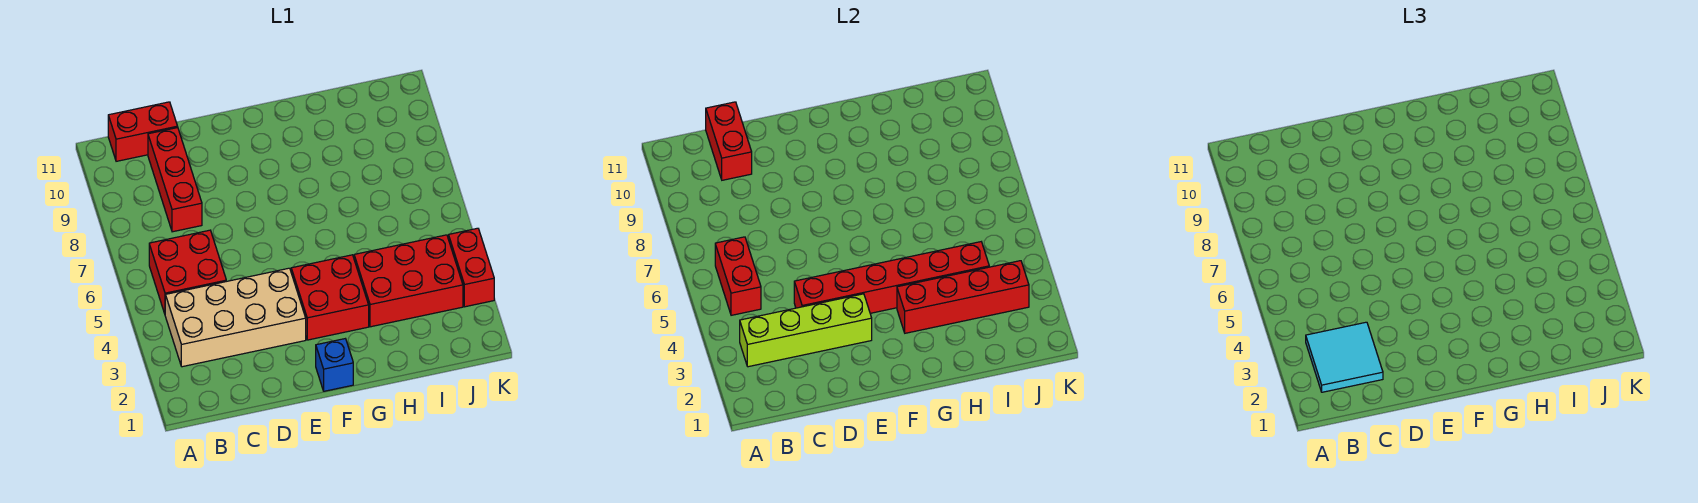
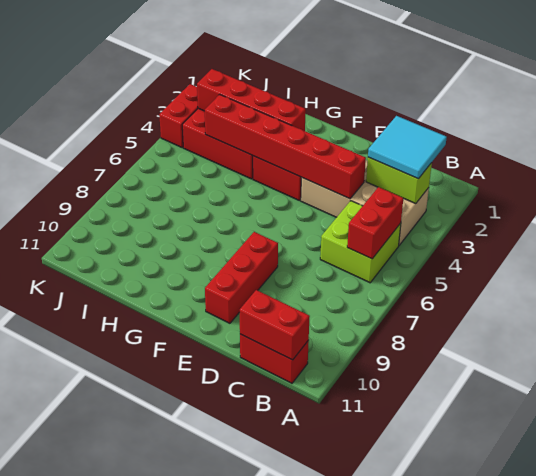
lime 1x4 brick [740,294,872,367] -> lime 1x2 brick [366,157,432,204]
red 2x2 brick [149,230,226,314] -> lime 2x2 brick [320,201,401,283]
red 1x3 brick [148,128,202,232] -> red 1x3 brick moved to [205,232,278,323]
red 1x2 brick [706,102,752,180] -> red 1x2 brick turned to [240,290,310,360]
blue 1x1 brick [316,339,353,391] -> none

